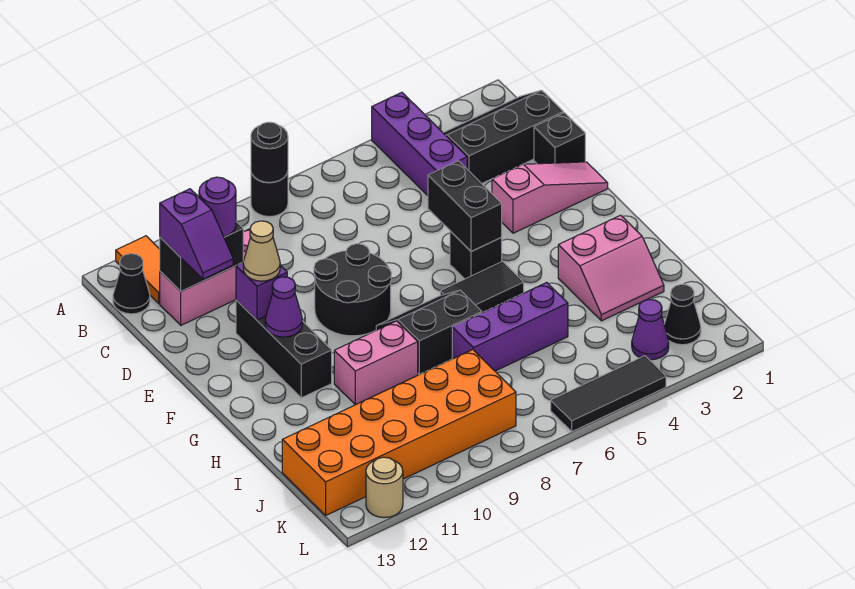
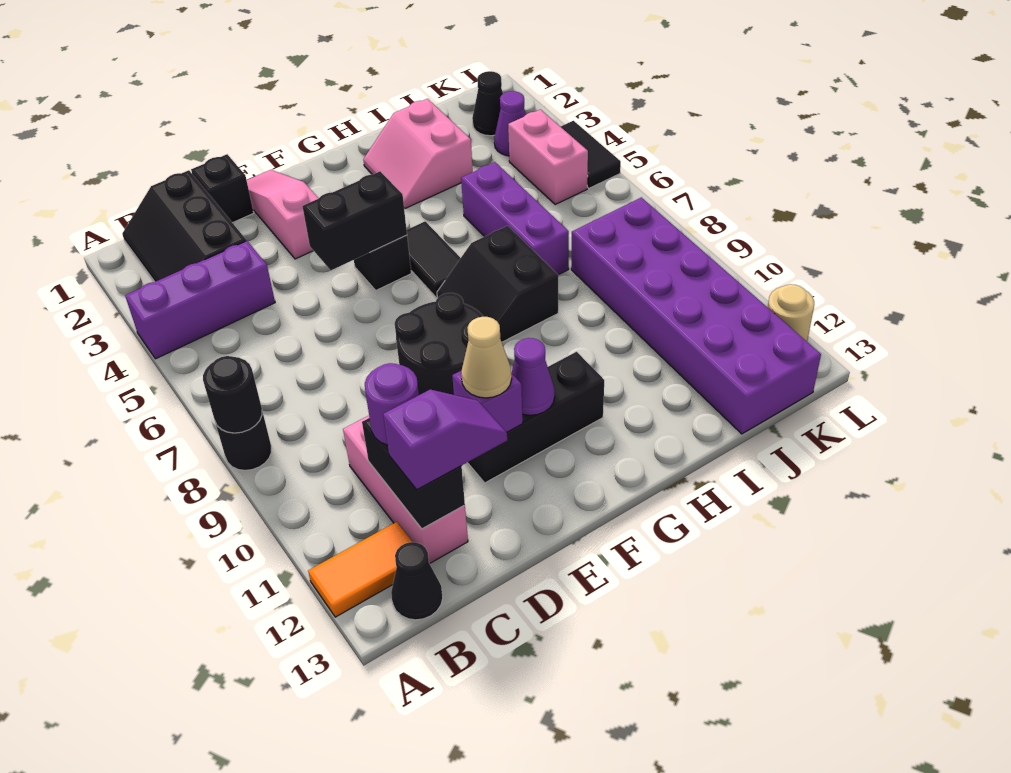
pink 2x2 slope [558,215,664,321] -> pink 2x2 slope turned to [363,99,473,208]
pink 1x2 brick [334,321,418,405] -> pink 1x2 brick moved to [508,109,588,204]
orange 2x6 brick [282,350,516,515] -> purple 2x6 brick [571,197,821,434]
black 1x3 tile [551,356,666,432] -> black 1x2 tile [560,121,621,188]

